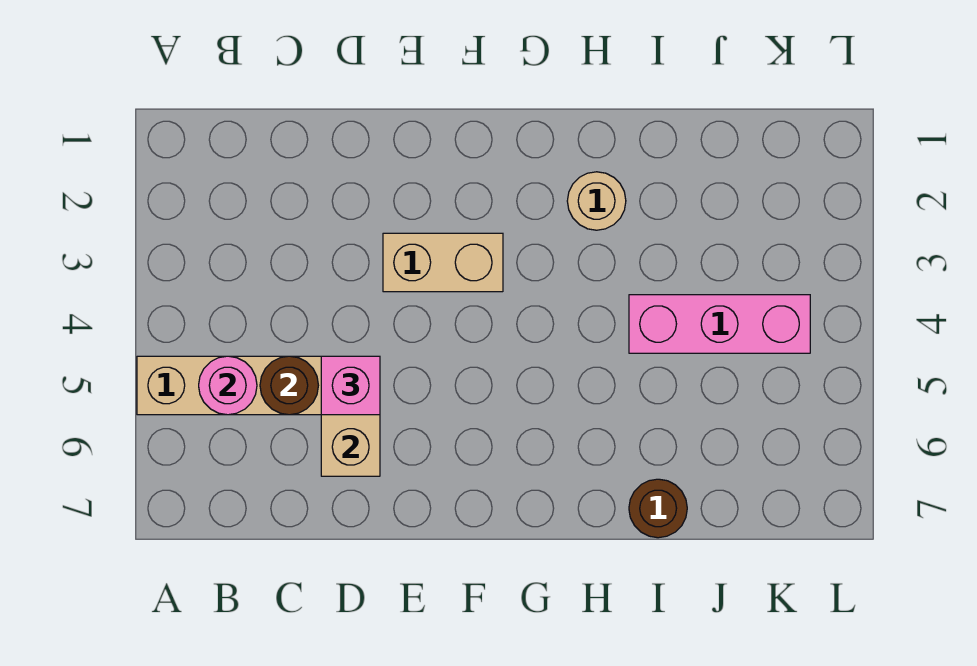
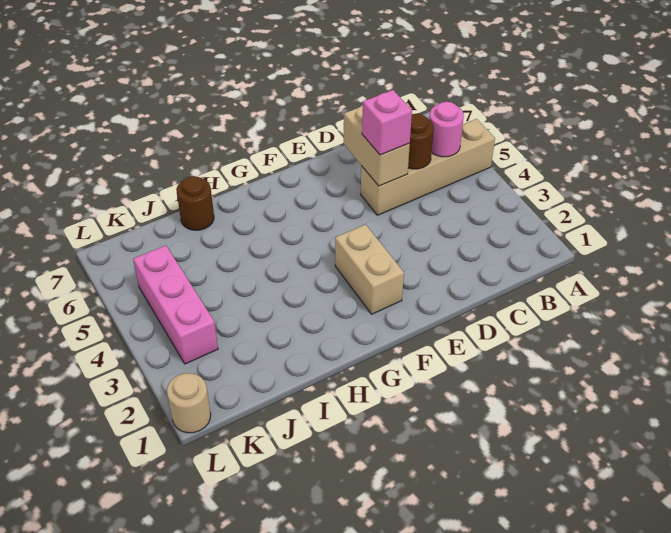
tan 1x2 brick [383,233,503,292] -> tan 1x2 brick turned to [335,225,404,314]
tan 1x1 round brick [567,172,626,230] -> tan 1x1 round brick moved to [167,373,211,433]
pink 1x3 brick [629,295,810,353] -> pink 1x3 brick turned to [133,245,218,364]

